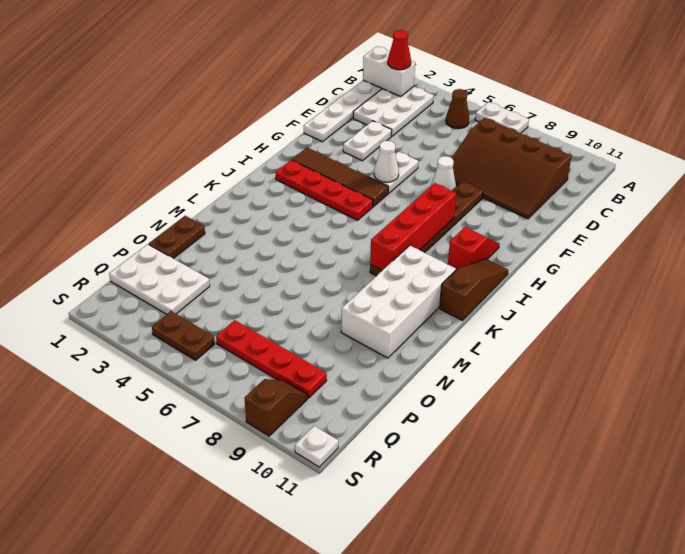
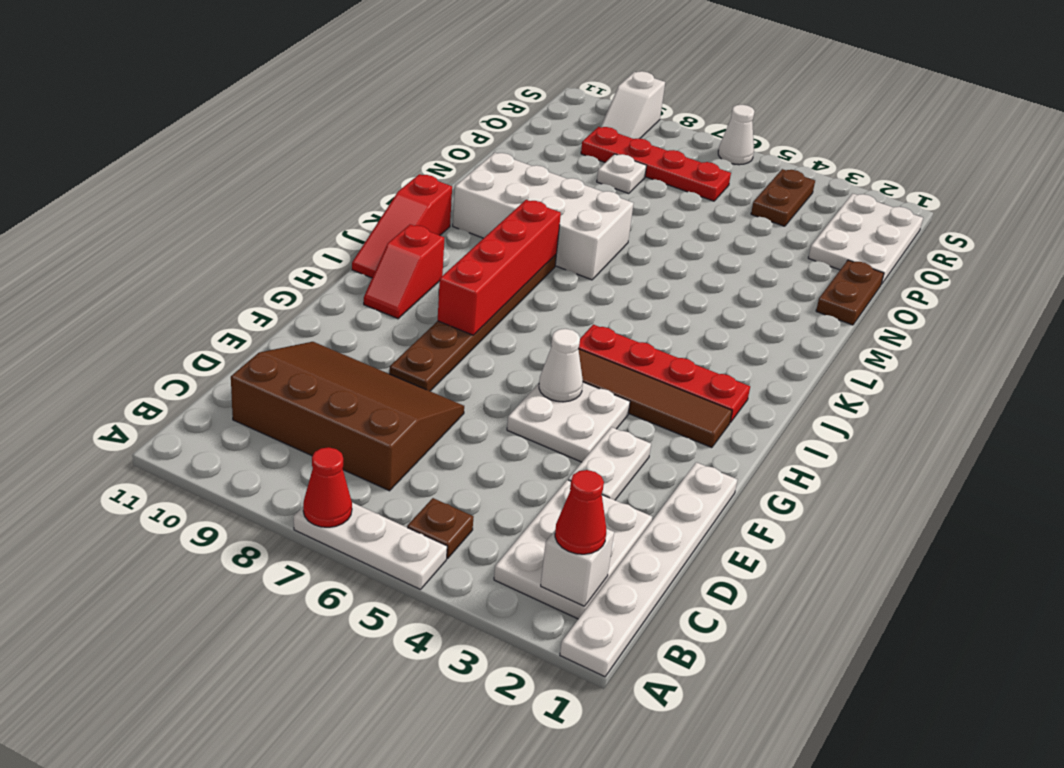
white 1x2 plate [475,102,529,133] -> white 1x3 plate [294,502,447,590]
none -> red 1x1 cone [303,447,352,527]
white 1x2 brick [363,46,415,96] -> white 1x1 brick [541,528,614,606]
brown 1x1 cone [446,89,469,129] -> brown 1x1 plate [407,498,473,558]
white 1x2 plate [369,152,418,193] -> white 2x2 plate [507,382,630,462]
white 1x1 cone [431,156,456,191] -> white 1x1 cone moved to [718,105,754,165]
brown 1x3 slope [440,259,508,320] -> red 1x3 slope [352,174,452,278]
white 2x4 brick [341,245,456,358] -> white 2x4 brick turned to [453,153,634,280]
white 2x3 plate [109,244,210,314] -> white 2x3 plate turned to [808,193,923,284]
brown 1x2 plate [152,311,215,360] -> brown 1x2 plate turned to [751,169,815,226]
brown 1x2 slope [245,379,308,436] -> white 1x2 slope [601,71,665,139]
white 1x1 plate [295,426,338,467] -> white 1x1 plate moved to [597,154,646,194]

